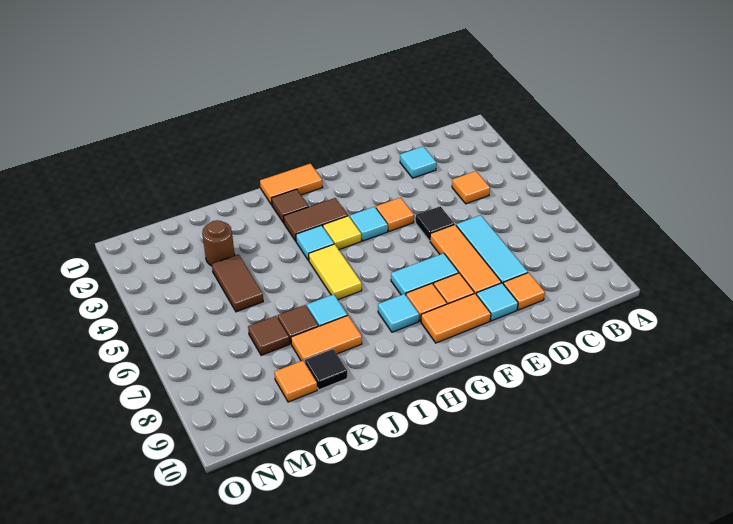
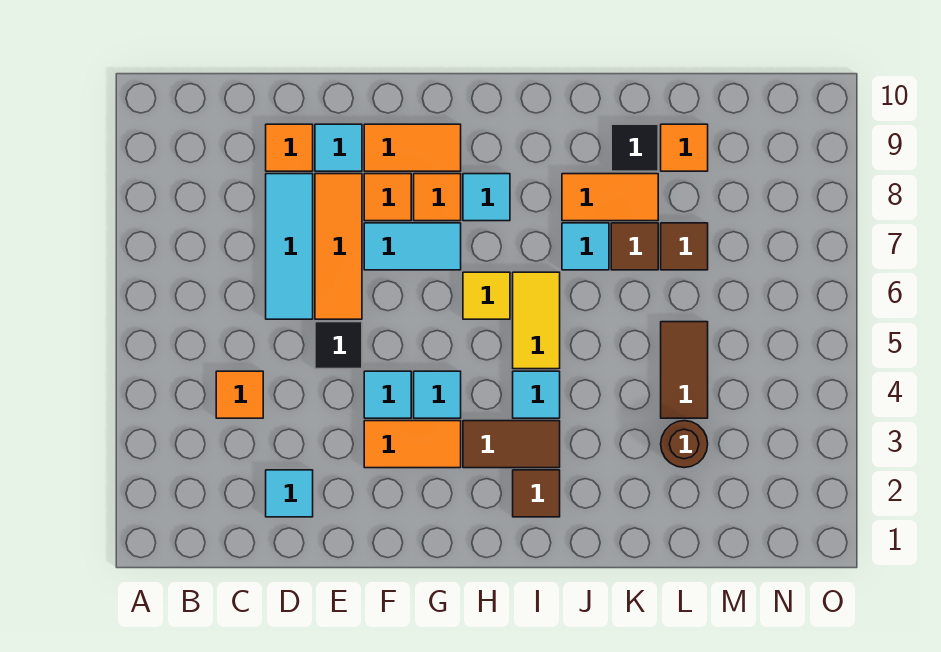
orange 1x1 tile [376,198,414,231] -> cyan 1x1 tile [364,371,411,418]
orange 1x2 tile [260,164,323,205] -> orange 1x2 tile moved to [364,421,461,468]
yellow 1x1 tile [323,216,361,250] -> yellow 1x1 tile moved to [463,272,510,319]

